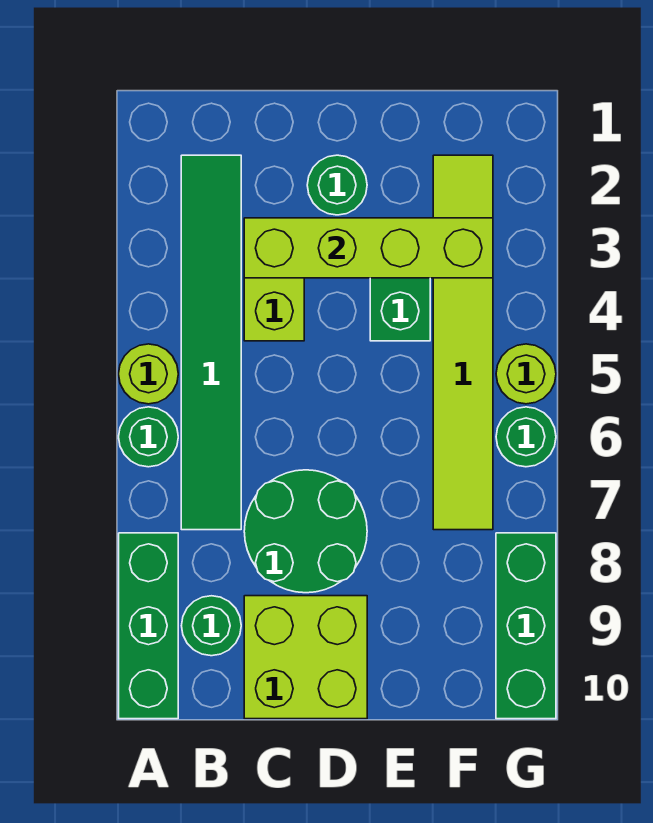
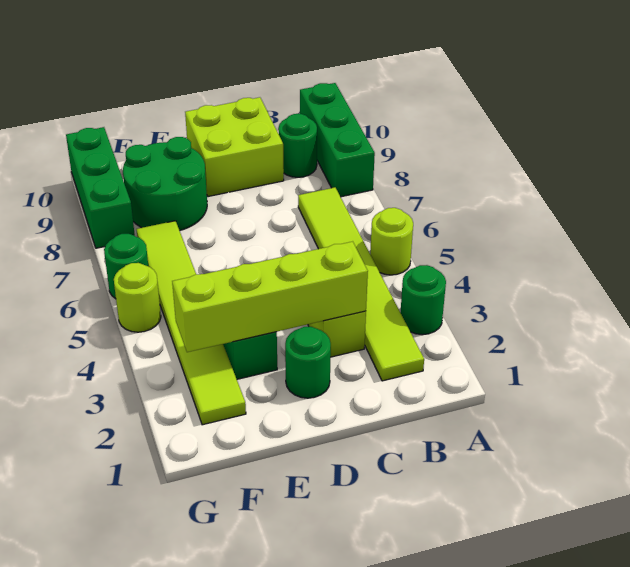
green 1x1 round brick [119,407,178,467] -> green 1x1 round brick moved to [400,265,446,335]
green 1x6 tile [181,155,241,530] -> lime 1x6 tile [298,187,424,381]
green 2x2 round brick [244,470,367,593] -> green 2x2 round brick moved to [123,137,207,231]

